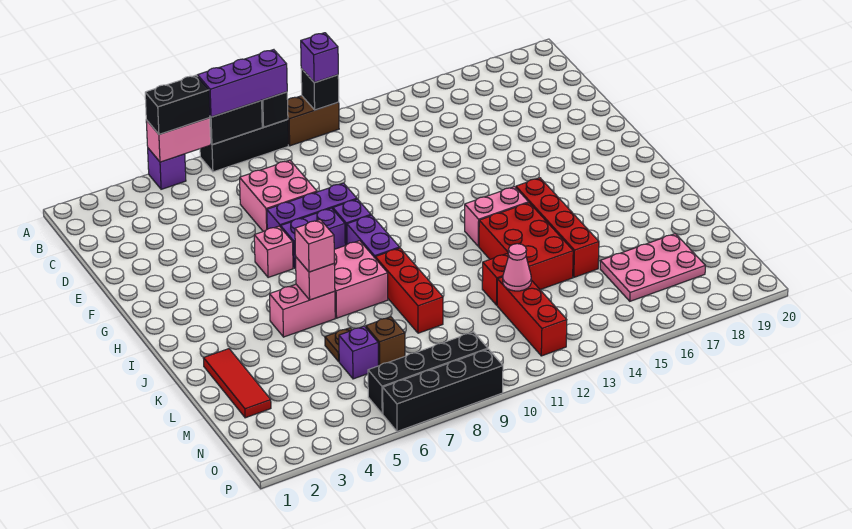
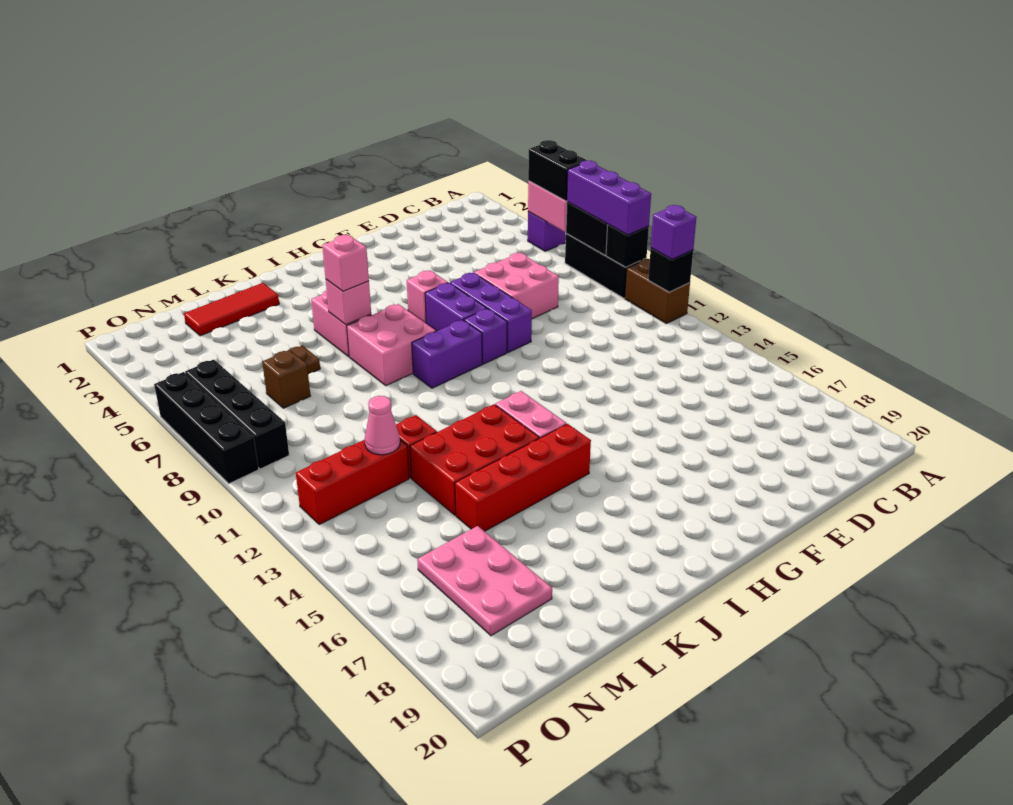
red 1x3 brick [375,248,443,333] -> none
purple 1x1 brick [339,326,378,379] -> none

